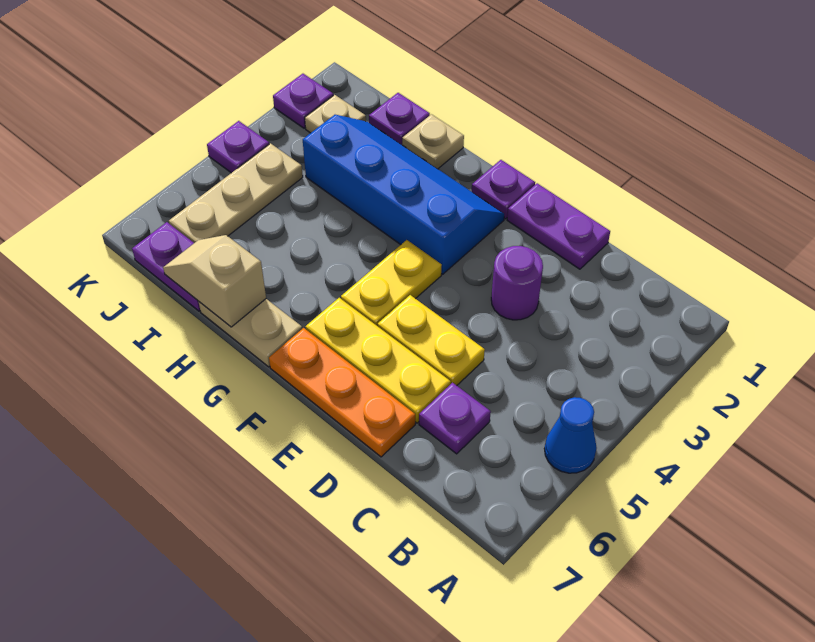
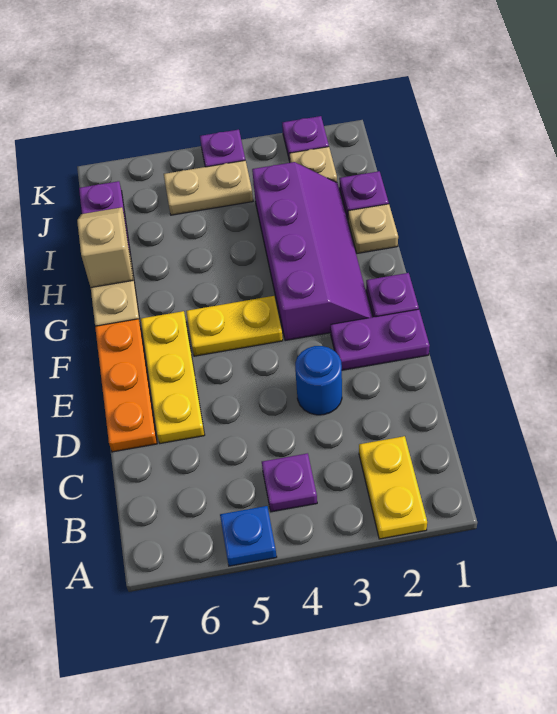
blue 1x1 cone [544,397,597,473] -> blue 1x1 plate [220,506,277,566]
purple 1x1 plate [419,383,491,454] -> purple 1x1 plate moved to [262,453,317,512]
purple 1x2 plate [507,183,610,269] -> purple 1x2 plate turned to [330,309,430,370]
purple 1x1 round brick [491,246,543,320] -> blue 1x1 round brick [295,346,342,415]
yellow 1x2 plate [378,295,485,385] -> yellow 1x2 plate moved to [359,436,427,539]
blue 2x4 slope [303,115,504,274] -> purple 2x4 slope [252,162,372,341]
tan 1x3 plate [169,143,303,243] -> tan 1x2 plate [164,160,253,215]

